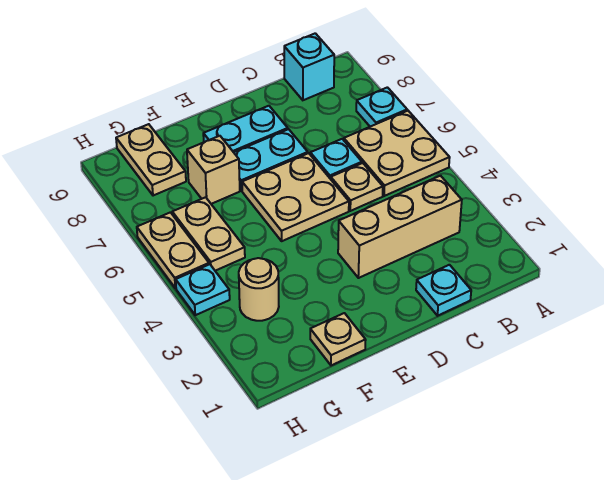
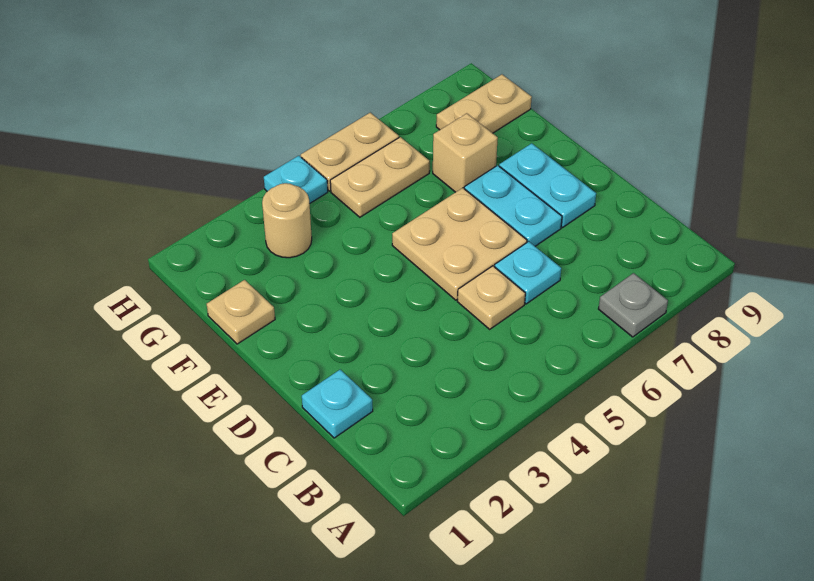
tan 2x2 plate [344,111,450,196] -> none
cyan 1x1 plate [356,87,407,127] -> grey 1x1 plate [599,273,668,337]
tan 1x3 brick [338,176,462,278] -> none
cyan 1x1 brick [284,33,334,100] -> none

